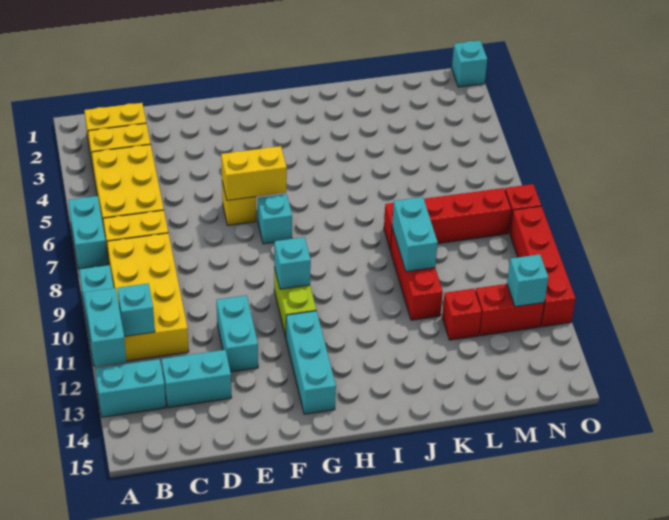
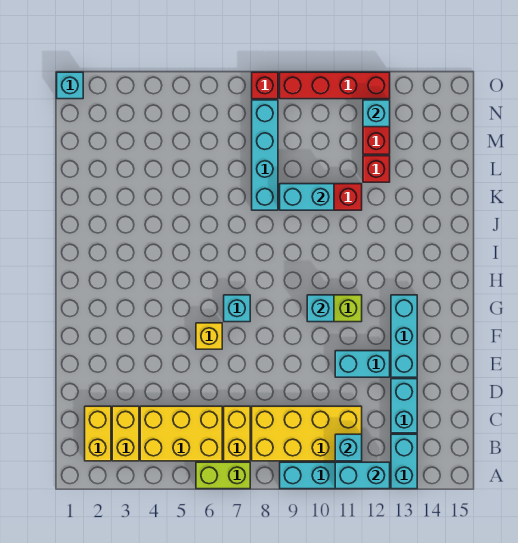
cyan 1x2 brick [68,196,108,269] -> lime 1x2 brick [196,462,250,489]
yellow 1x2 brick [221,146,287,200] -> none
cyan 1x3 brick [286,311,336,414] -> cyan 1x3 brick turned to [391,295,417,377]
red 1x4 brick [384,188,511,250] -> cyan 1x4 brick [252,100,278,210]

